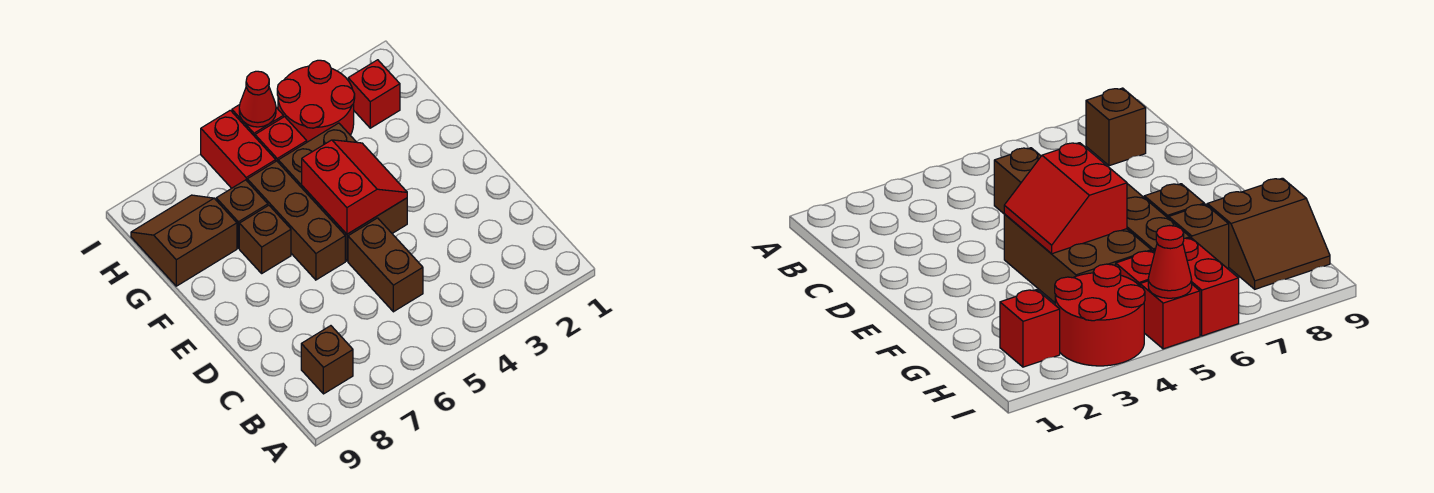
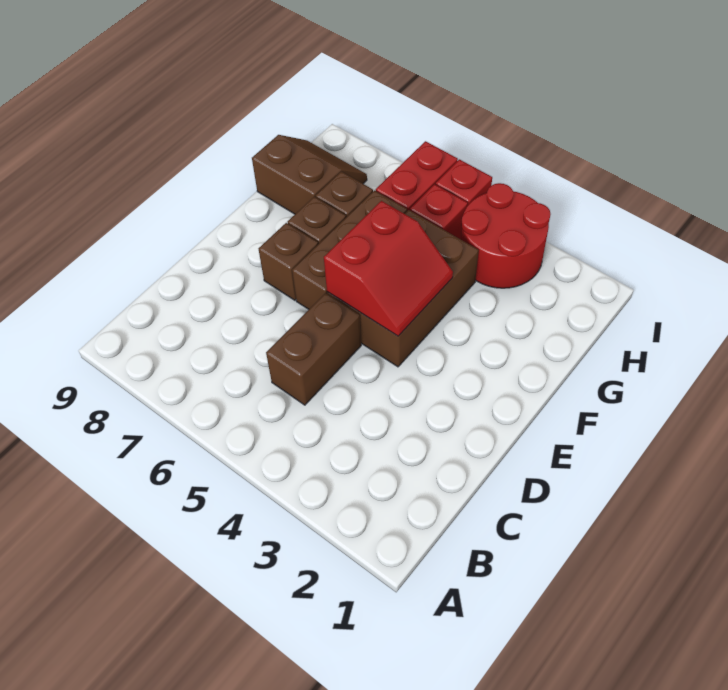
brown 1x1 brick [301,326,353,394] -> brown 1x1 brick moved to [259,223,318,300]
red 1x1 brick [348,60,400,128] -> none
red 1x1 cone [239,71,276,127] -> none

